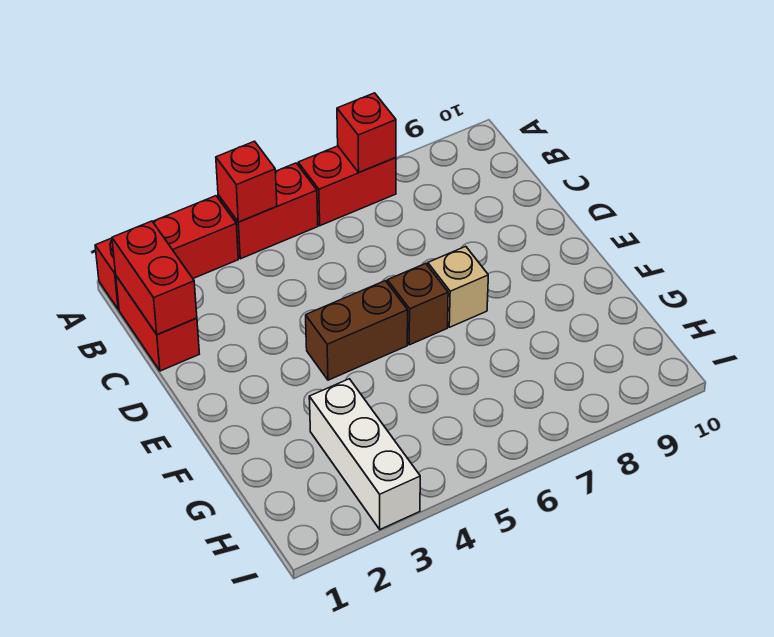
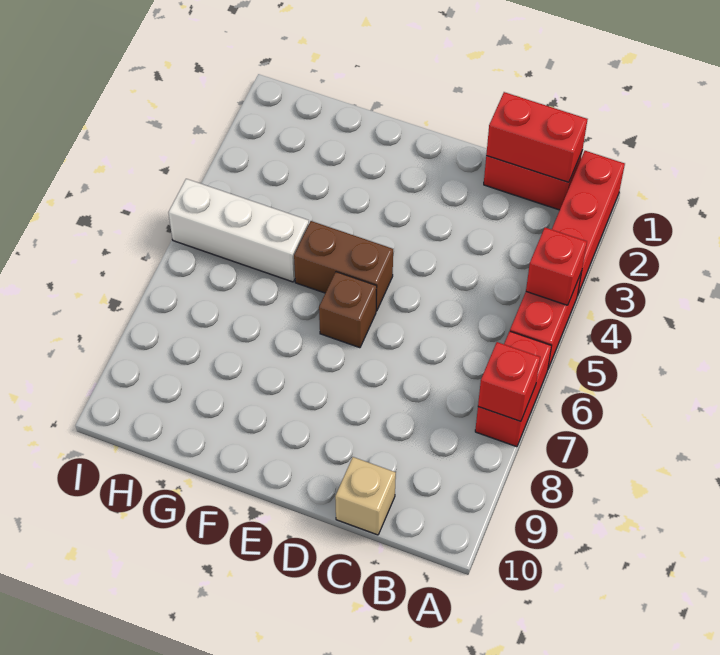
brown 1x2 brick [306,281,408,380] -> brown 1x2 brick turned to [294,221,393,311]
tan 1x1 brick [428,246,488,327] -> tan 1x1 brick moved to [335,457,396,535]
white 1x3 brick [309,379,420,529] -> white 1x3 brick moved to [168,179,309,282]

